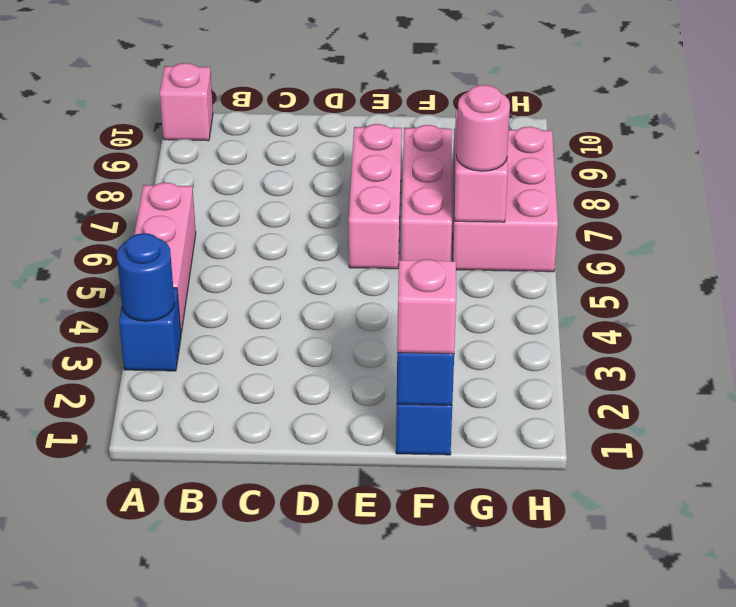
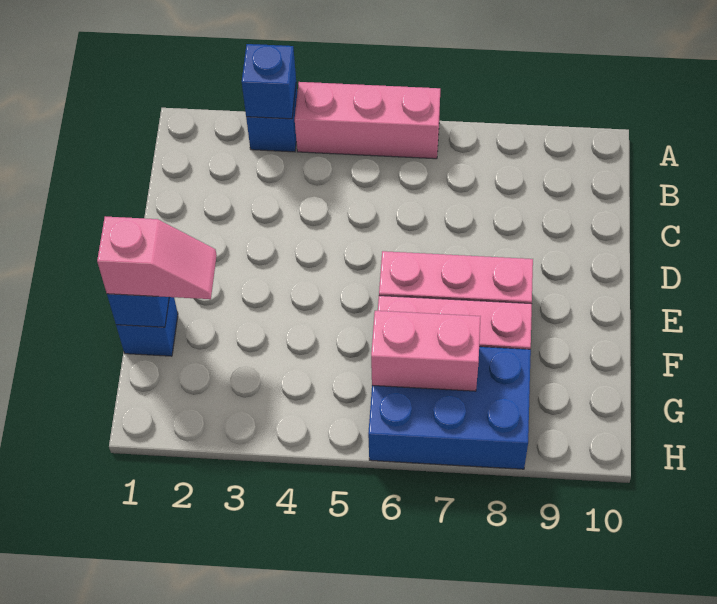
blue 1x1 round brick [117,233,175,321] -> blue 1x1 brick [242,44,296,119]
pink 1x1 brick [160,63,213,141] -> none
pink 2x3 brick [453,127,558,272] -> blue 2x3 brick [368,347,531,469]
pink 1x1 round brick [456,85,510,171] -> none

